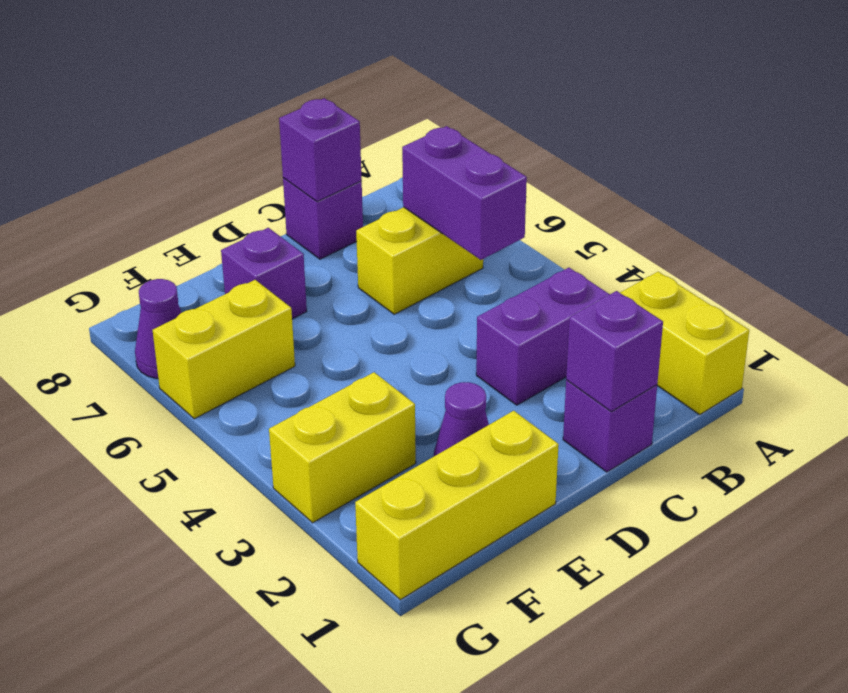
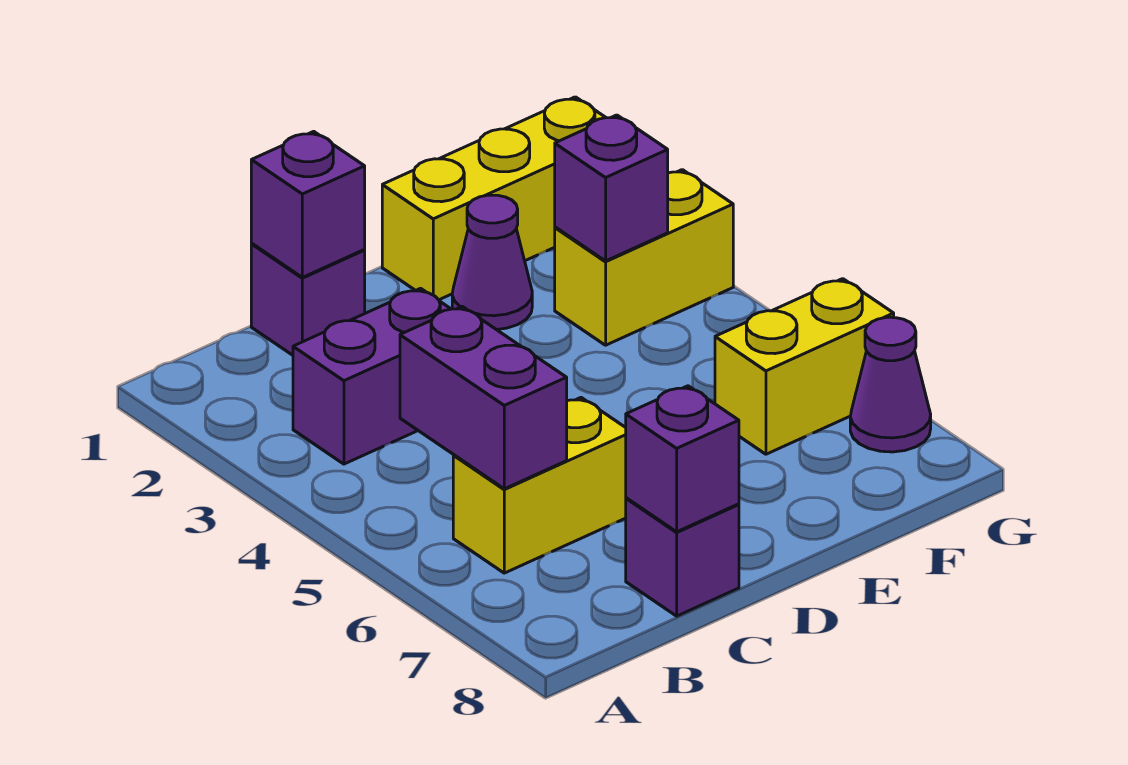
yellow 1x2 brick [620,272,749,415] -> none
purple 1x1 brick [221,228,307,319] -> purple 1x1 brick moved to [555,115,668,261]

